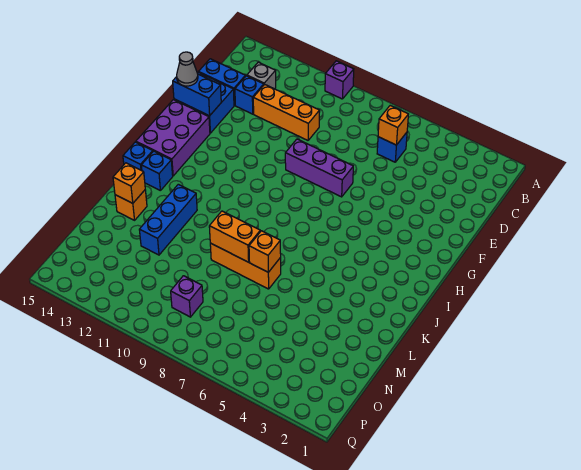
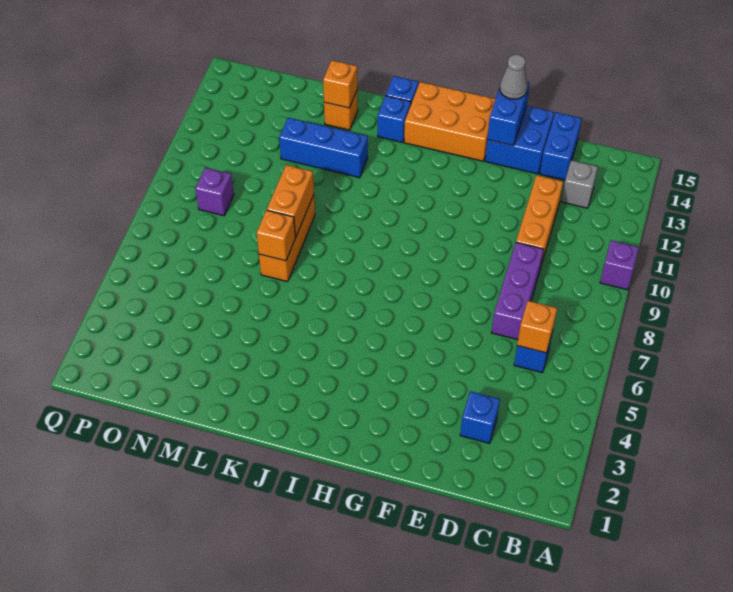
blue 1x1 brick [235,76,264,114] -> blue 1x1 brick moved to [460,391,500,443]
purple 1x3 brick [285,139,353,197] -> purple 1x3 brick moved to [492,242,544,340]
purple 2x3 brick [136,100,210,176] -> orange 2x3 brick [404,82,496,161]

